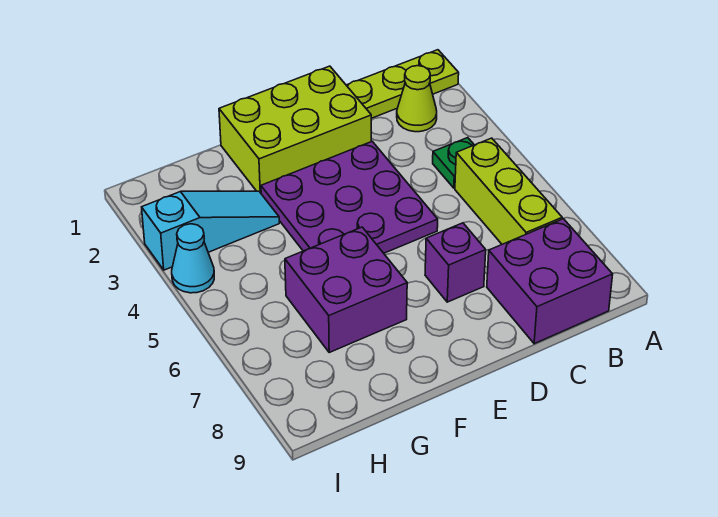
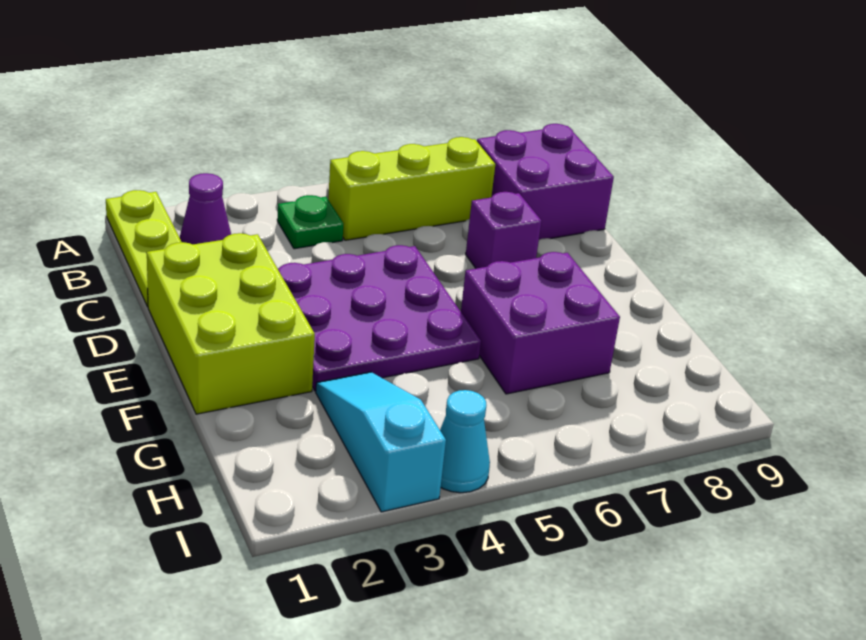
lime 1x1 cone [397,66,437,132] -> purple 1x1 cone [180,173,231,244]

